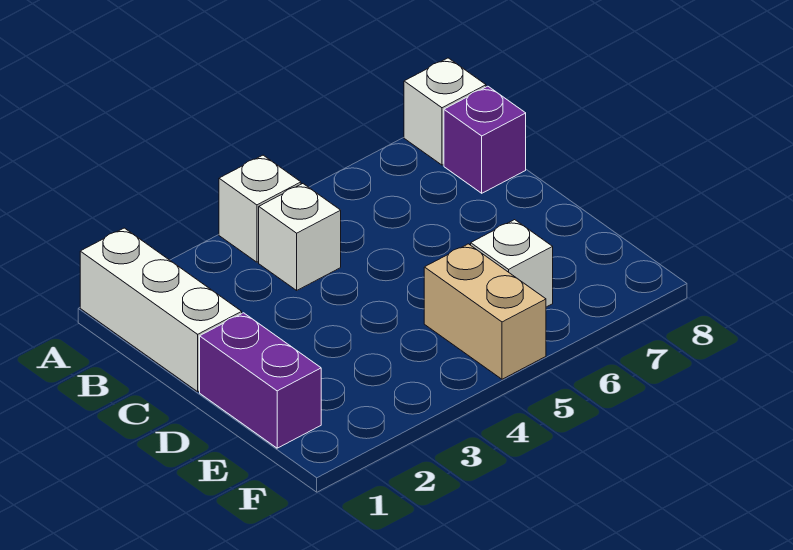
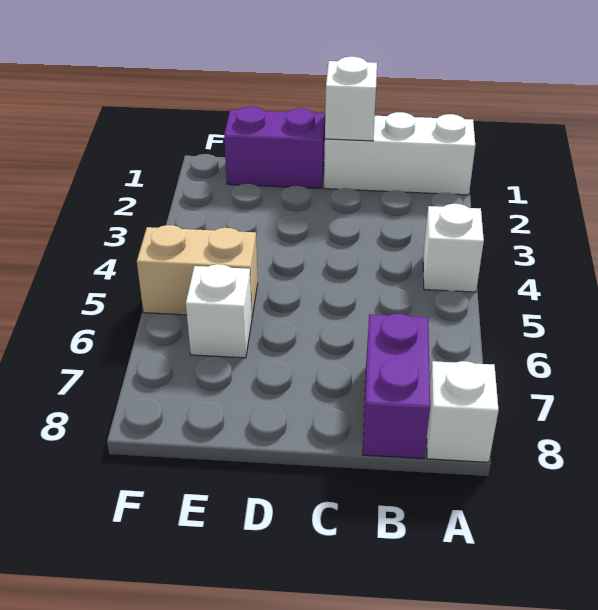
white 1x1 brick [259,184,341,290] -> white 1x1 brick moved to [325,57,377,141]
purple 1x1 brick [444,86,526,193] -> purple 1x2 brick [363,314,430,459]

